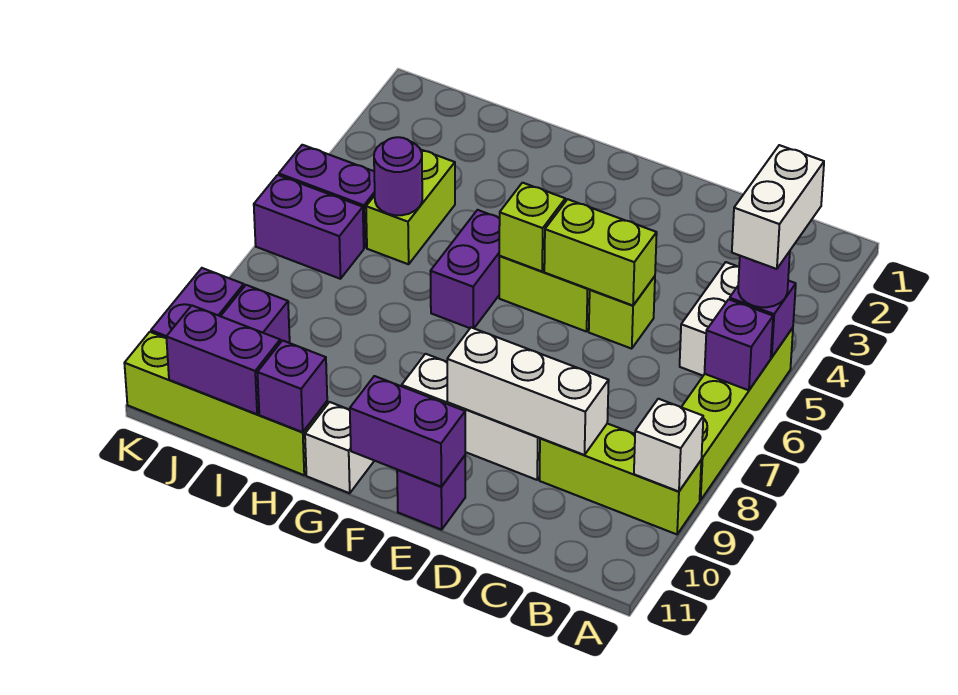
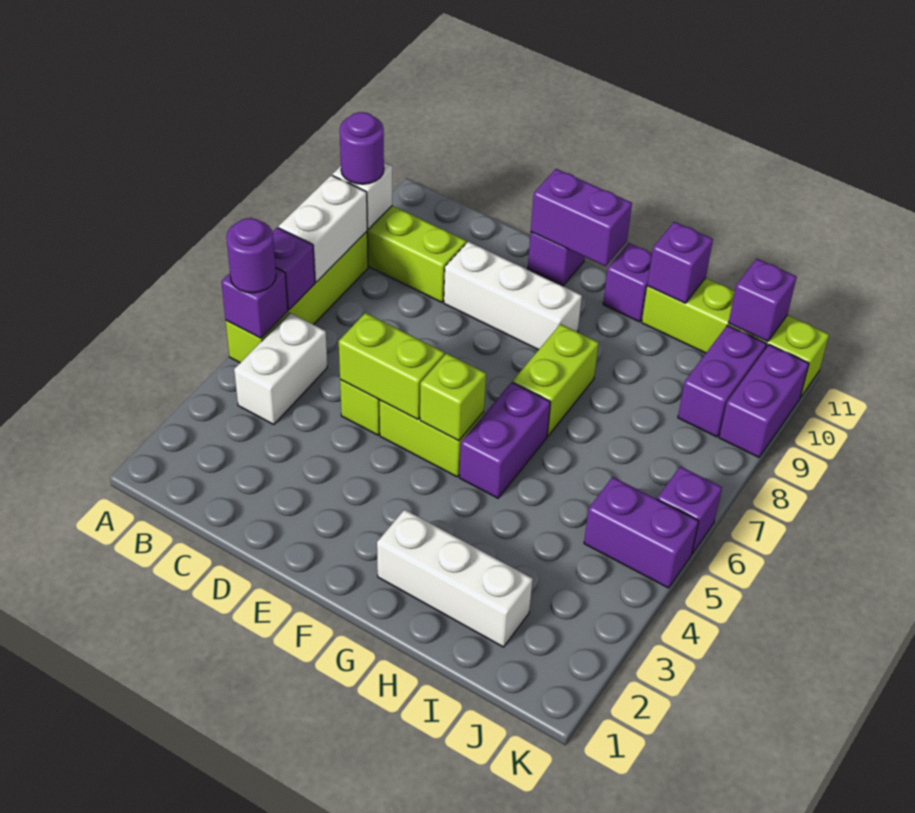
white 1x2 brick [732,145,824,269] -> white 1x2 brick moved to [279,175,367,282]
white 1x3 brick [447,328,609,455] -> white 1x3 brick moved to [377,509,533,647]
white 1x1 brick [305,402,374,493] -> purple 1x1 brick [603,243,652,322]
lime 1x2 brick [366,150,455,264] -> lime 1x2 brick moved to [513,324,599,436]
purple 1x1 round brick [374,137,422,215] -> purple 1x1 round brick moved to [340,112,384,184]
purple 1x2 brick [166,305,280,414] -> purple 1x1 brick [729,259,797,342]
purple 1x2 brick [254,175,364,279] -> purple 1x1 brick [657,466,722,554]

